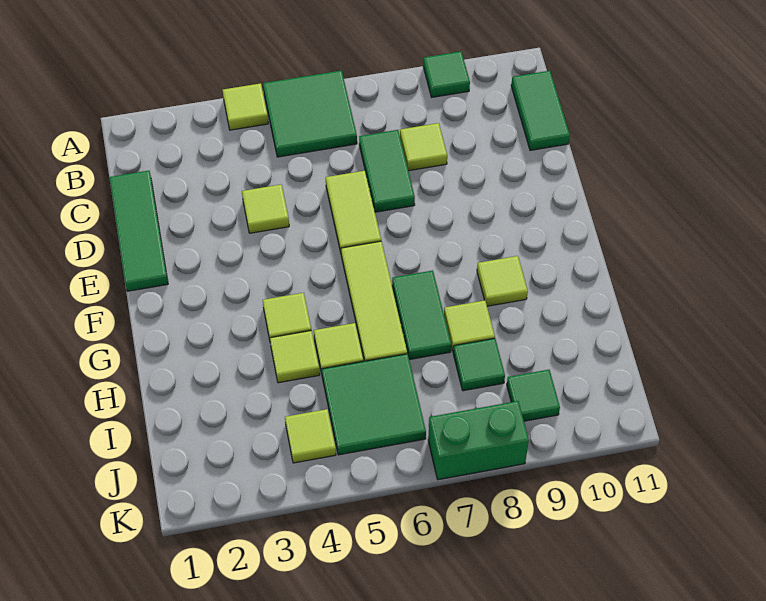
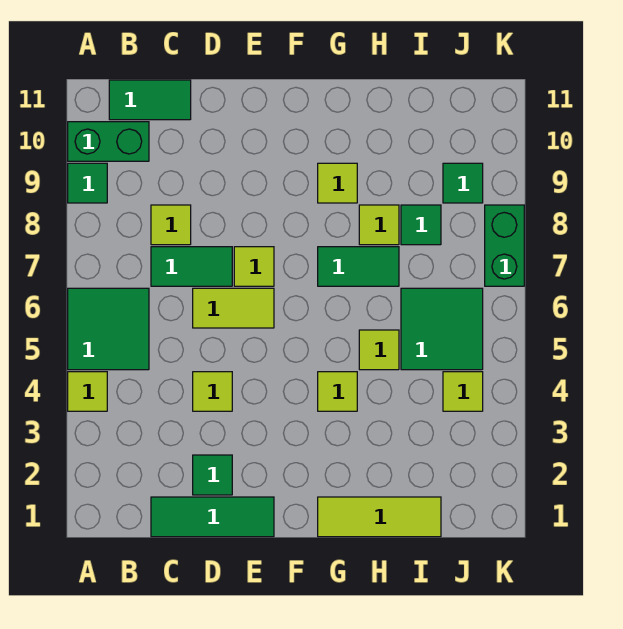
none -> green 1x2 brick [68,122,149,161]
none -> green 1x1 tile [193,455,232,495]
lime 1x3 tile [341,241,407,361] -> lime 1x3 tile moved to [318,497,441,537]
lime 1x1 tile [270,331,320,383] -> lime 1x1 tile moved to [234,247,274,286]

